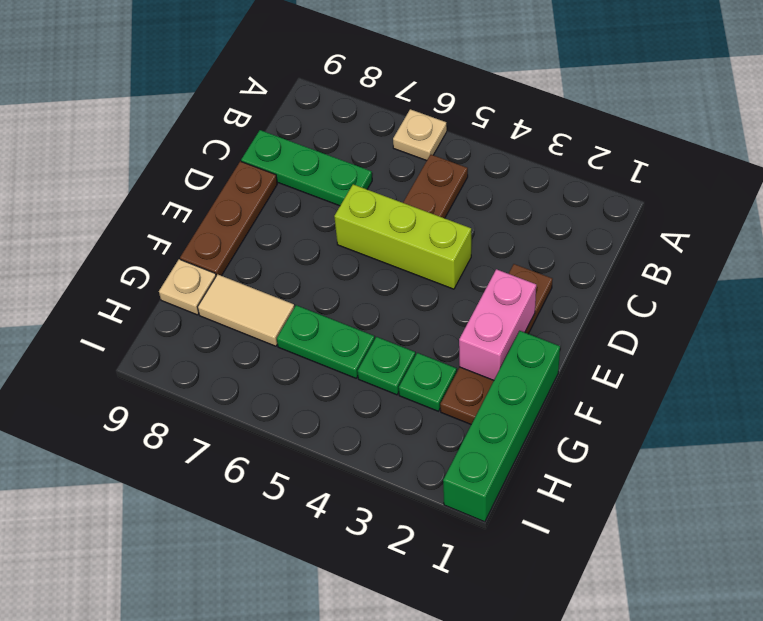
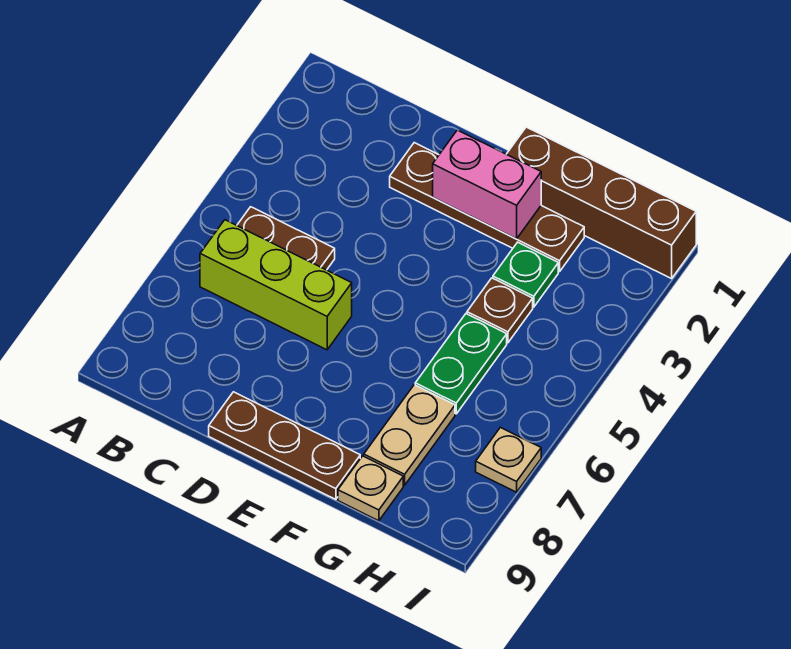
tan 1x1 plate [393,109,447,161] -> tan 1x1 plate moved to [476,427,541,492]
green 1x3 plate [241,130,372,206] -> none
lime 1x3 brick [334,184,471,289] -> lime 1x3 brick turned to [200,220,352,350]
green 1x4 brick [443,331,560,522] -> brown 1x4 brick [507,127,696,279]
green 1x1 plate [358,337,415,395] -> brown 1x1 plate [467,278,533,343]
tan 1x2 tile [198,274,294,346] -> tan 1x2 plate [364,385,455,485]

